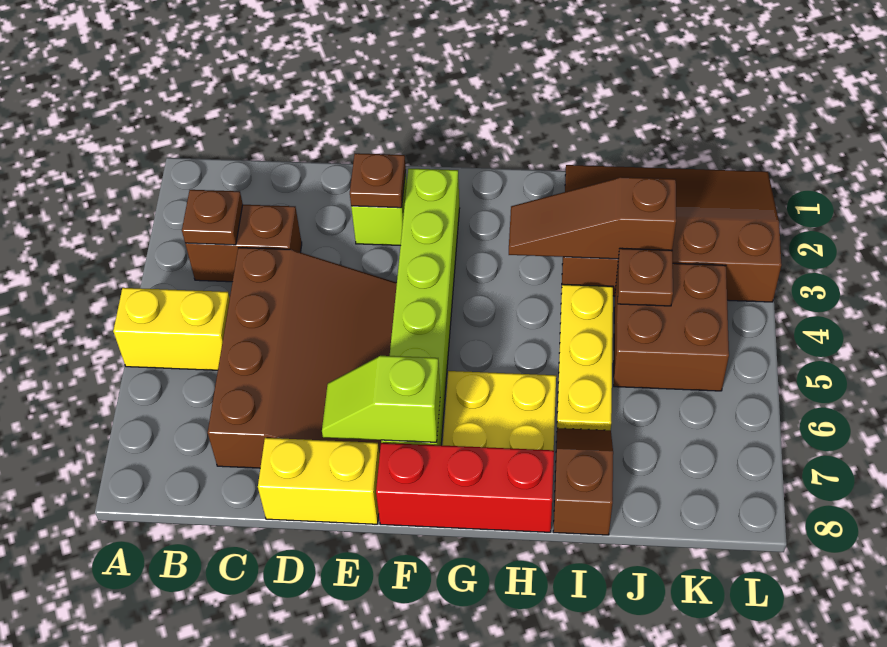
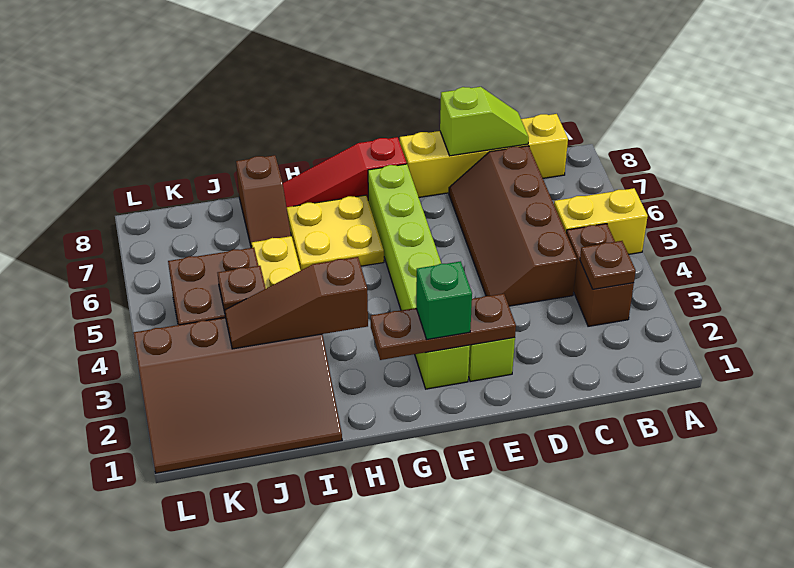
brown 1x2 brick [185,205,302,282] -> brown 1x2 brick turned to [566,224,634,326]
brown 3x4 slope [208,248,397,468] -> brown 2x4 slope [449,146,577,306]
yellow 1x2 brick [258,438,380,524] -> yellow 1x4 brick [400,114,568,197]
brown 1x1 plate [350,153,406,208] -> brown 1x3 plate [371,294,516,360]
lime 1x2 slope [322,356,440,442] -> lime 1x2 slope moved to [440,87,529,156]
none -> green 1x1 brick [416,261,472,340]
red 1x3 brick [376,443,554,532] -> red 1x3 slope [283,137,407,207]
brown 1x3 slope [509,177,676,259] -> brown 1x3 slope turned to [225,257,368,349]

